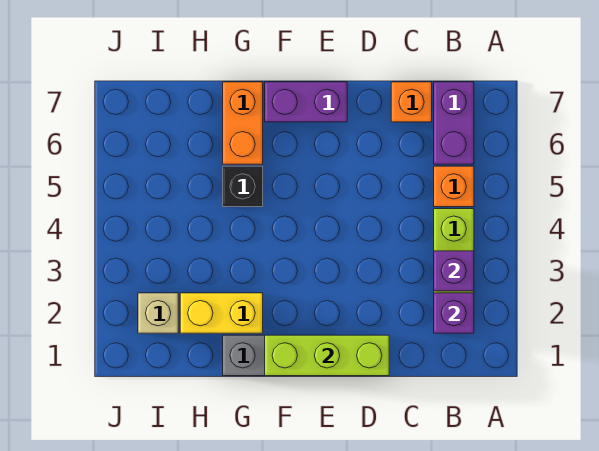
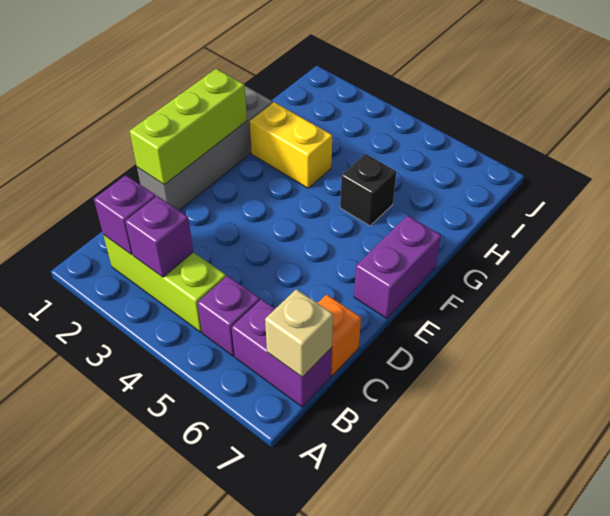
orange 1x1 brick [434,166,474,207] -> purple 1x1 brick [198,276,260,356]
yellow 1x2 brick [180,293,263,333] -> yellow 1x2 brick turned to [250,102,332,188]
orange 1x2 brick [223,82,263,164] -> none
tan 1x1 brick [138,293,178,333] -> tan 1x1 brick moved to [265,289,333,377]

